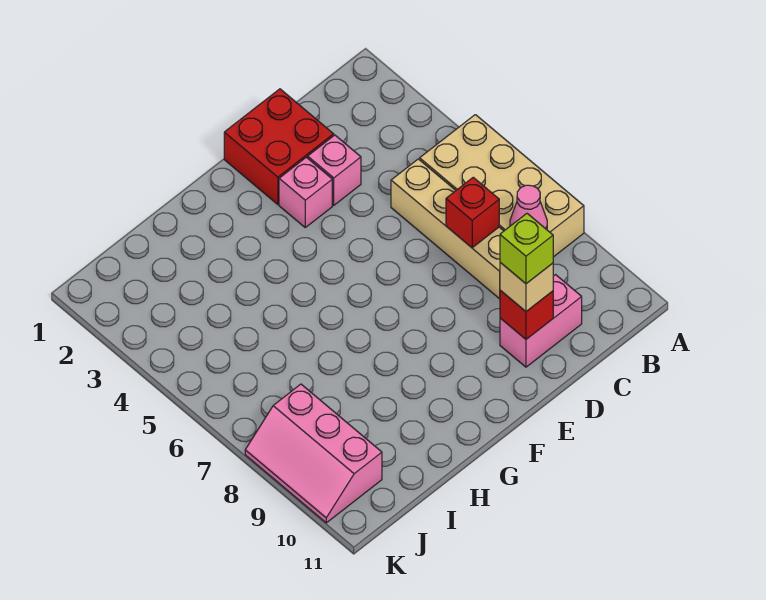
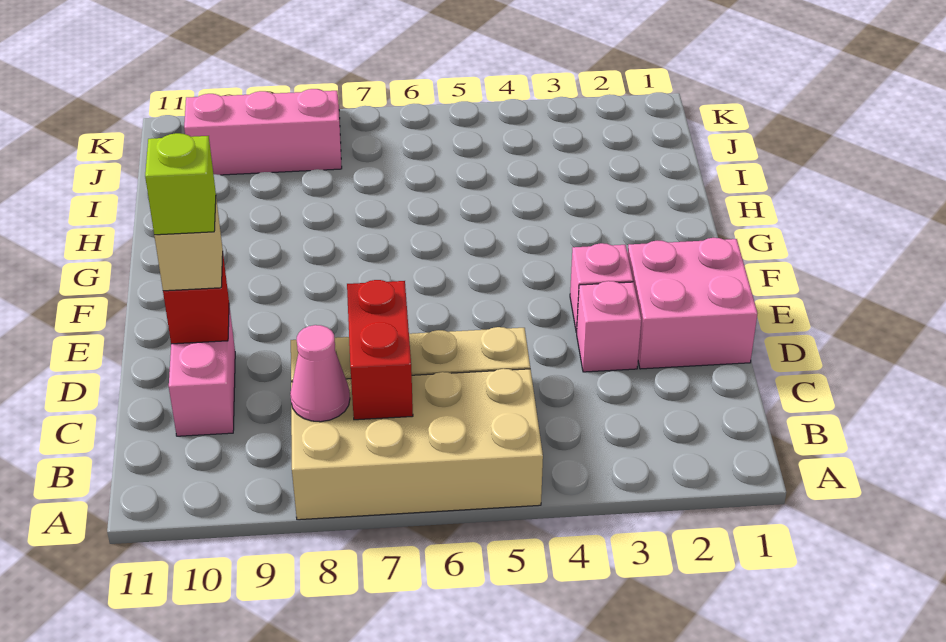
red 1x1 brick [446,177,499,248] -> red 1x2 brick [347,280,413,420]
red 2x2 brick [224,89,334,204] -> pink 2x2 brick [628,238,758,369]

